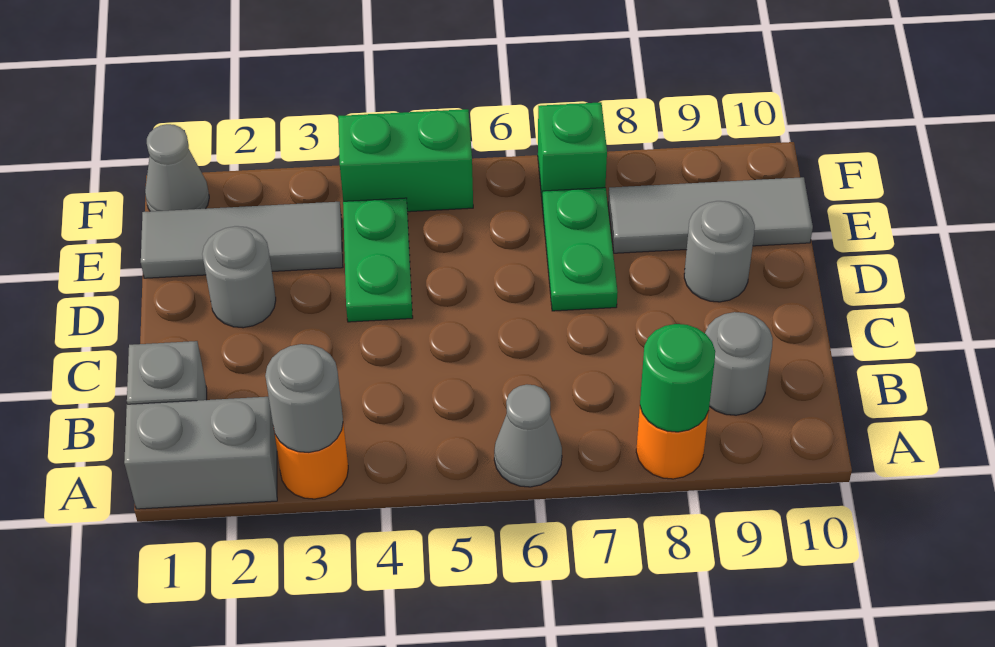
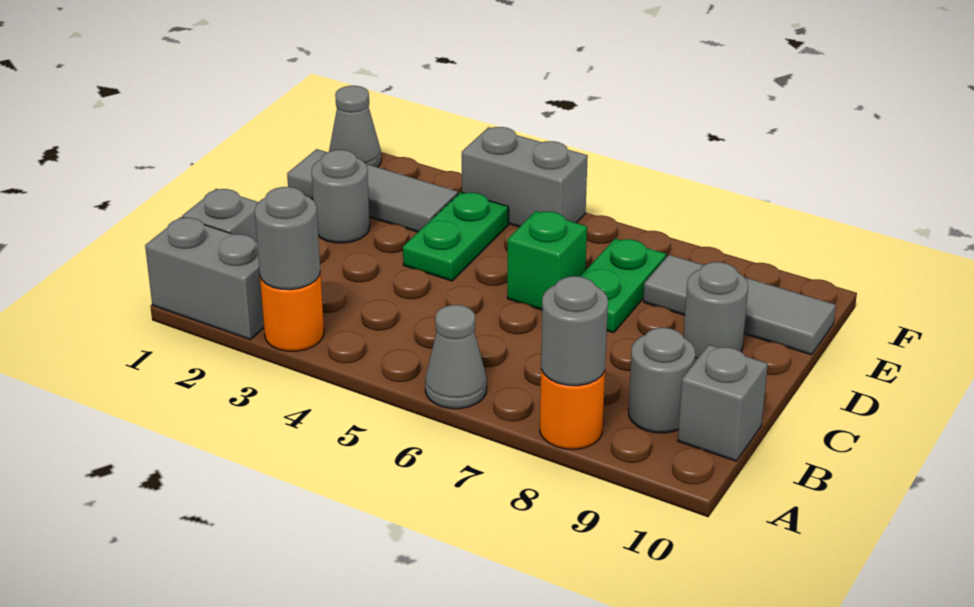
green 1x1 round brick [640,324,715,432] -> grey 1x1 round brick [541,276,608,386]
none -> grey 1x1 brick [678,345,768,461]
green 1x2 brick [338,109,473,212] -> grey 1x2 brick [462,127,588,227]
green 1x1 brick [538,102,607,204] -> green 1x1 brick moved to [507,211,587,310]

